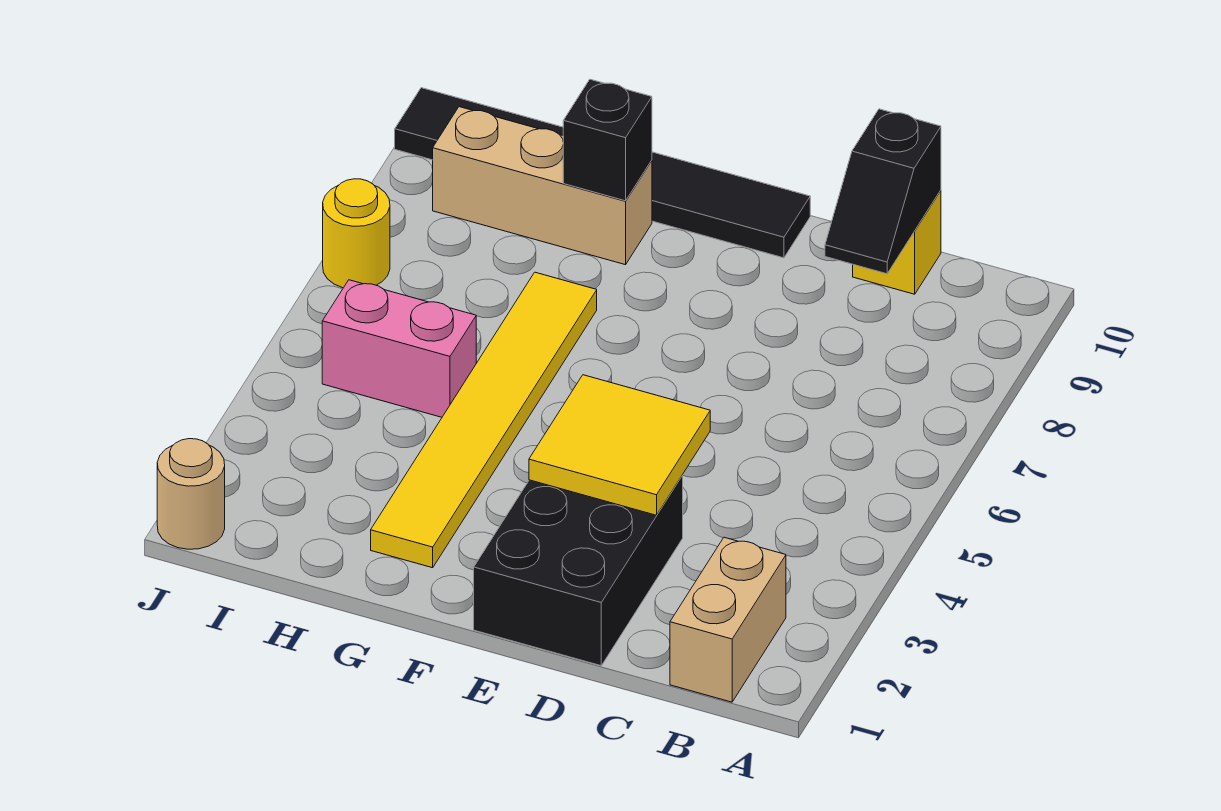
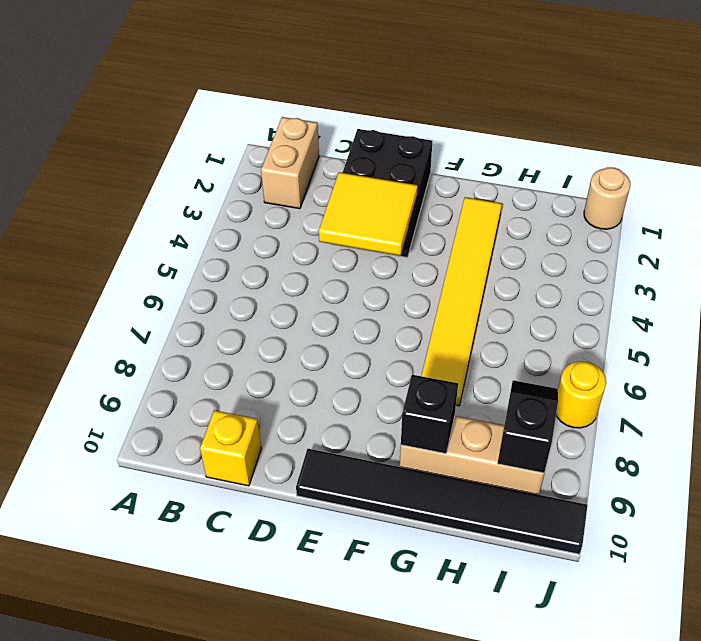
black 1x2 slope [825,109,941,274] -> black 1x2 slope moved to [497,380,558,473]
pink 1x2 brick [322,280,476,417] -> none

